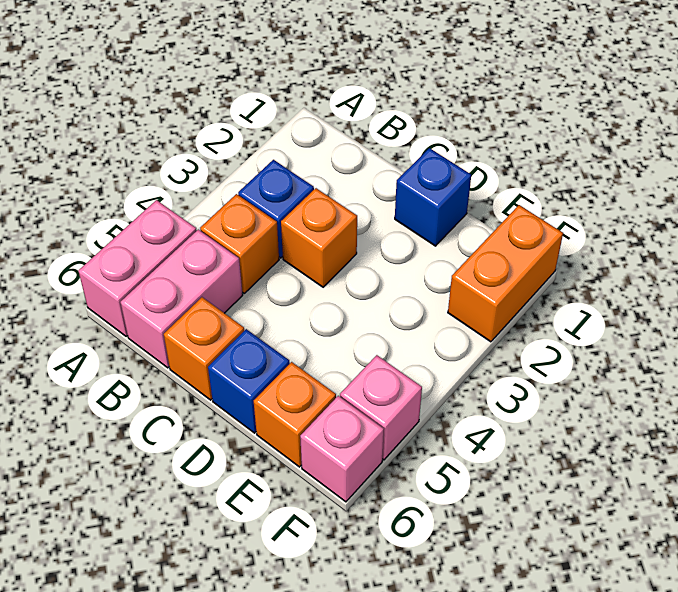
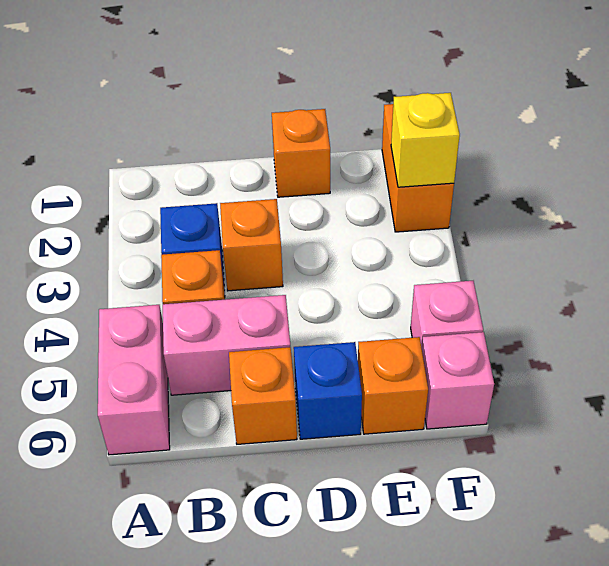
pink 1x2 brick [120,229,243,368] -> pink 1x2 brick turned to [163,295,290,395]
blue 1x1 brick [395,148,471,246] -> orange 1x1 brick [272,109,330,197]
none -> yellow 1x1 brick [391,93,460,187]

